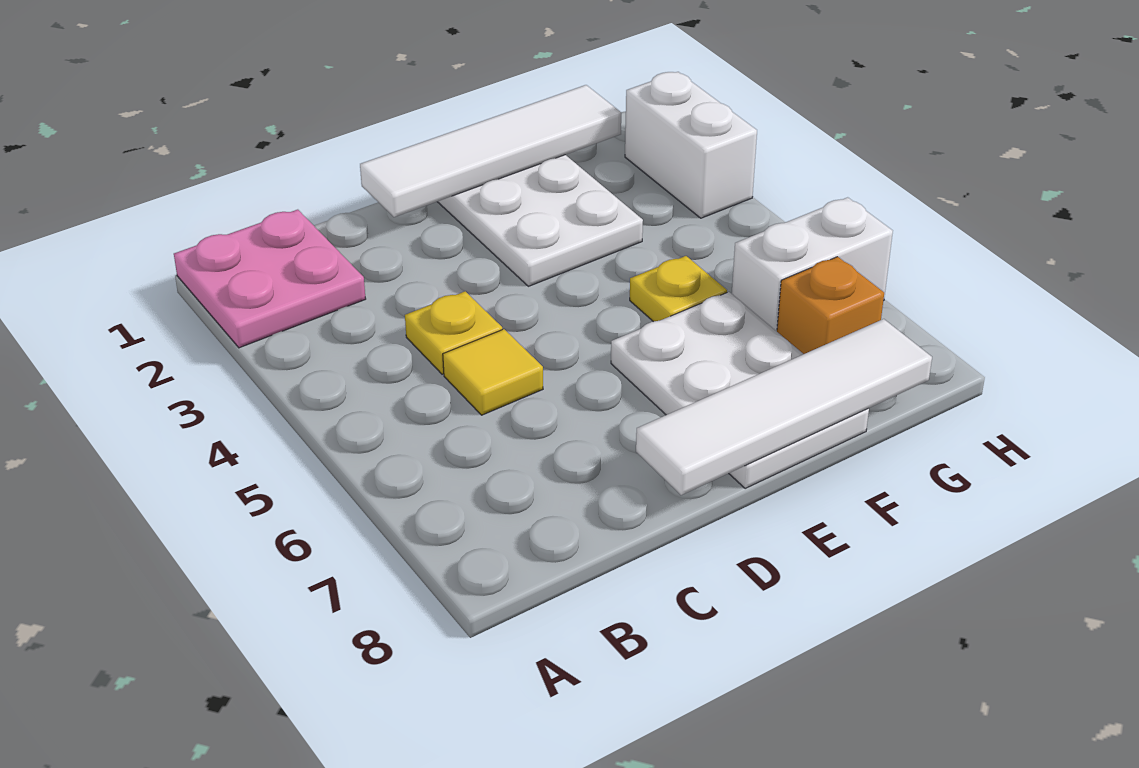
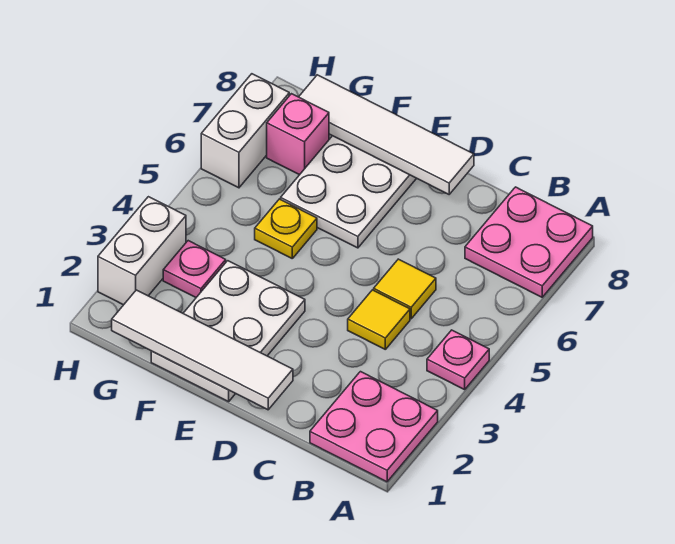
none -> pink 1x1 plate [427,330,489,390]
none -> pink 2x2 plate [465,187,593,297]
yellow 1x1 plate [405,291,502,374] -> yellow 1x1 tile [348,290,410,349]
none -> pink 1x1 plate [163,241,226,297]
white 1x2 brick [732,197,893,331] -> white 1x2 brick turned to [201,74,289,188]
orange 1x1 brick [777,257,884,354] -> pink 1x1 brick [267,94,329,175]

